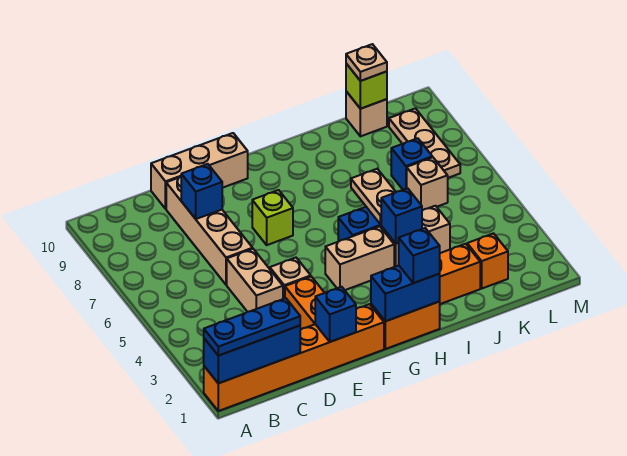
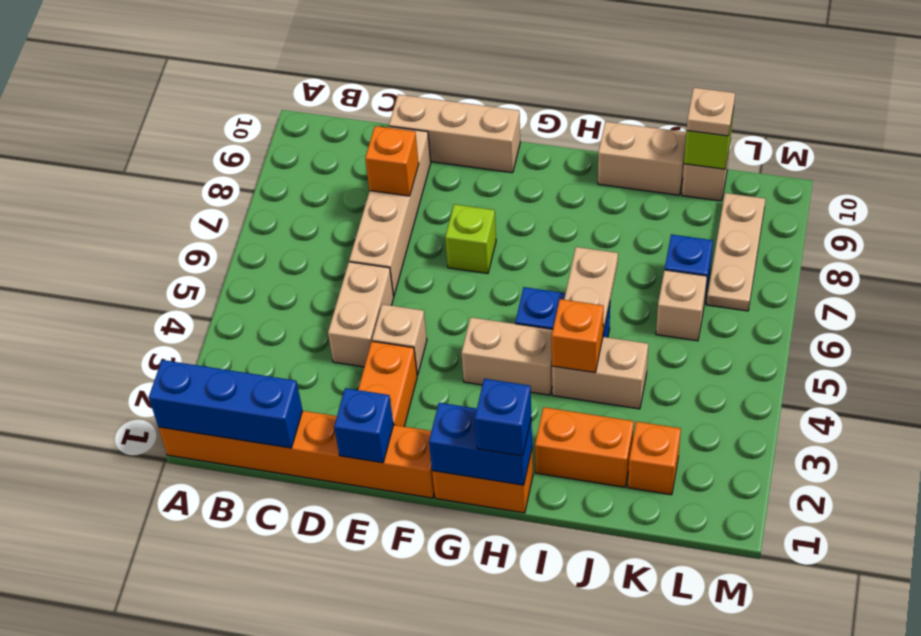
blue 1x3 plate [204,298,300,356] -> none
blue 1x1 brick [181,164,222,219] -> orange 1x1 brick [365,126,419,196]
blue 1x1 brick [381,188,422,243] -> orange 1x1 brick [552,299,604,373]
none -> tan 1x2 brick [598,122,686,195]

